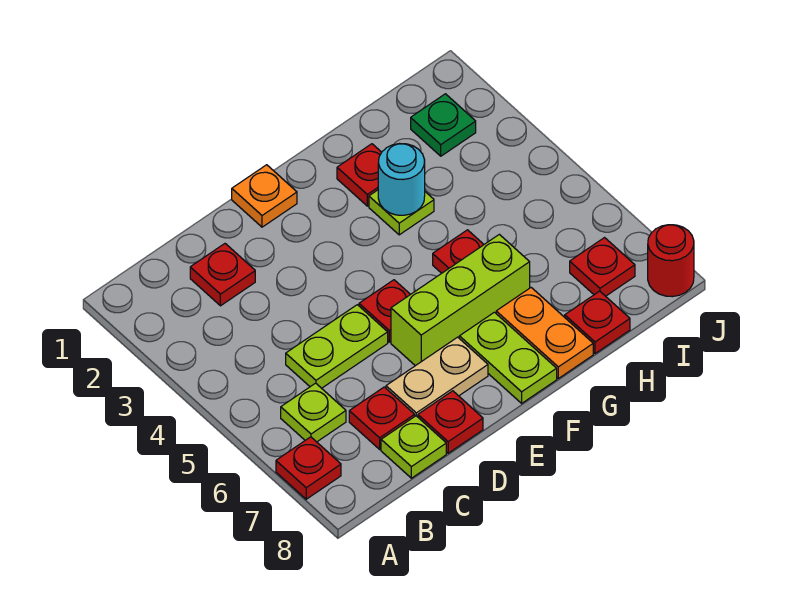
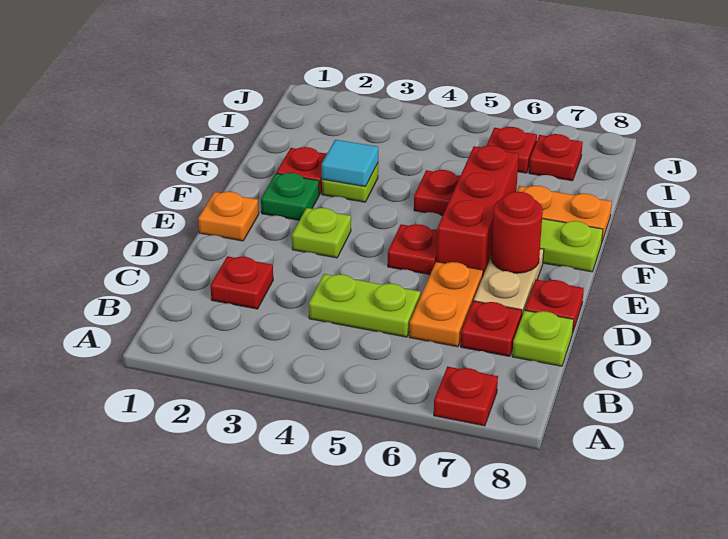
lime 1x1 plate [281,383,346,442] -> lime 1x1 plate moved to [292,208,351,258]
lime 1x2 plate [286,305,388,388] -> lime 1x2 plate turned to [309,274,420,337]
none -> orange 1x2 plate [409,262,483,347]
lime 1x3 brick [391,234,530,366] -> red 1x3 brick [437,146,519,275]
cyan 1x1 round brick [378,143,425,215] -> cyan 1x1 tile [322,140,378,187]
red 1x1 plate [565,291,630,354] -> red 1x1 plate moved to [486,127,537,173]
green 1x1 plate [411,94,476,156] -> green 1x1 plate moved to [261,173,319,220]
red 1x1 round brick [648,225,694,297] -> red 1x1 round brick moved to [491,192,543,273]

